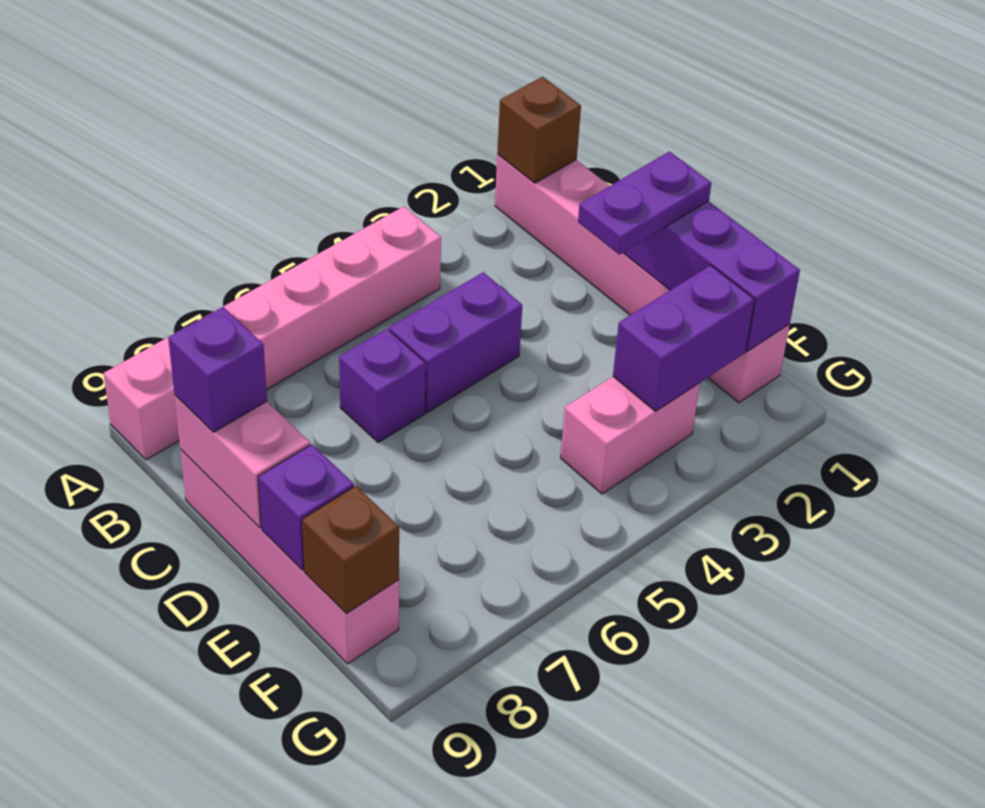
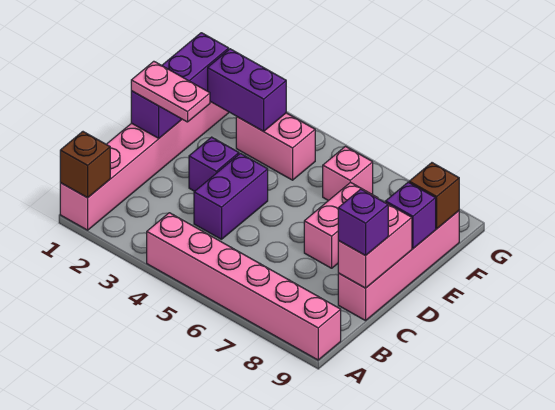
purple 1x2 brick [389,272,522,412] -> purple 1x2 brick turned to [194,153,268,239]
purple 1x1 brick [339,329,426,442] -> purple 1x1 brick moved to [189,137,239,191]
purple 1x2 plate [578,152,711,255] -> pink 1x2 plate [131,61,210,122]
none -> pink 1x2 brick [304,182,378,268]
none -> pink 1x1 brick [323,146,373,201]

